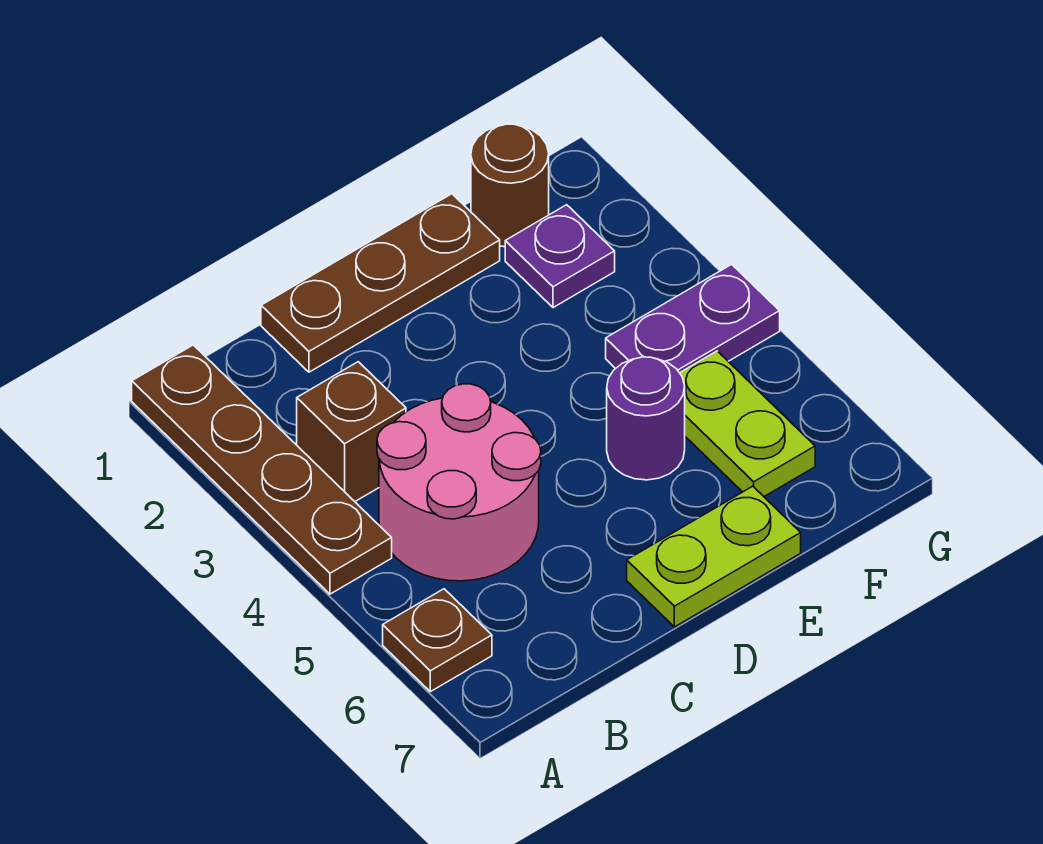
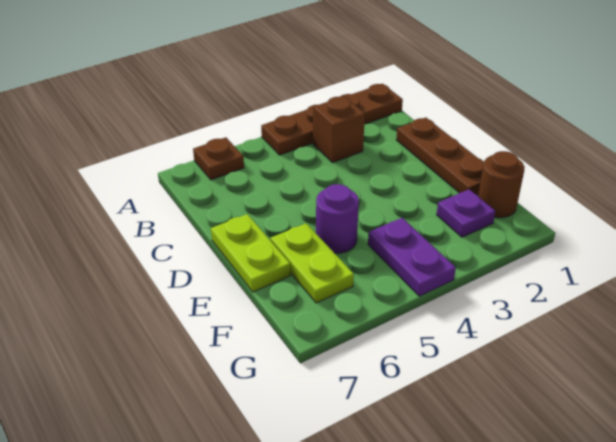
pink 2x2 round brick [377,384,541,581] -> none
lime 1x2 plate [680,351,815,496] -> lime 1x2 plate turned to [271,223,354,303]

